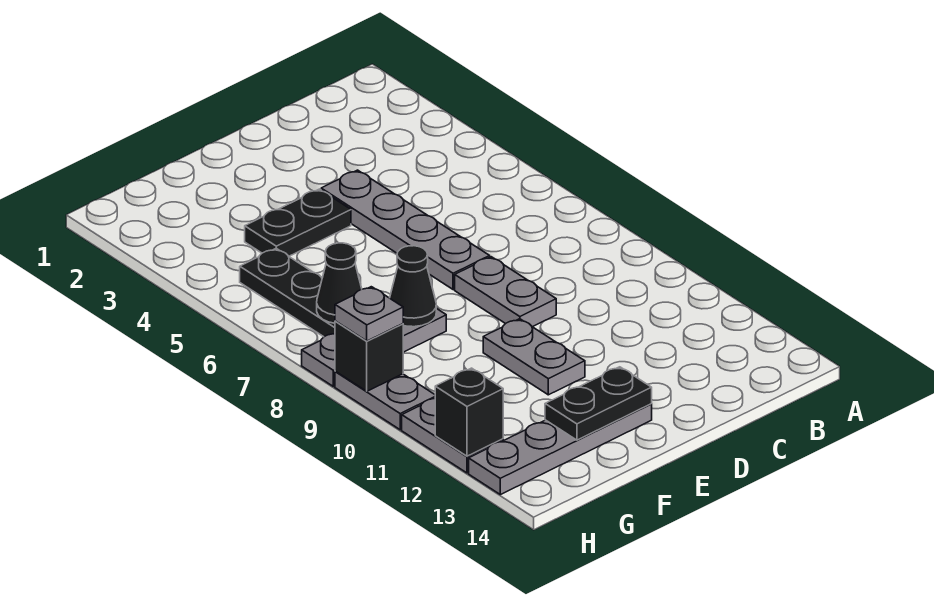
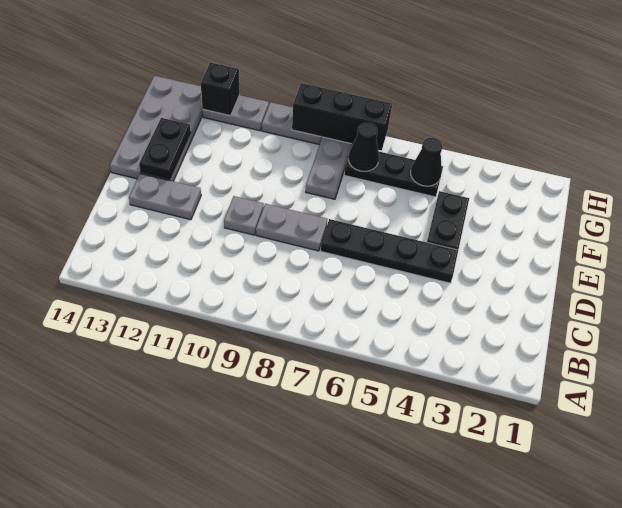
grey 1x4 plate [321,170,490,290] -> black 1x4 plate [321,219,458,283]
grey 1x2 plate [483,319,585,395] -> grey 1x2 plate moved to [129,174,201,220]
grey 1x4 plate [469,404,652,495] -> grey 2x4 plate [110,76,203,181]
black 1x1 cone [390,246,436,327] -> black 1x1 cone moved to [411,138,442,186]
black 1x1 brick [335,321,403,391] -> black 1x3 brick [292,83,392,151]
grey 1x1 plate [335,287,403,341] -> grey 1x1 plate moved to [224,196,264,235]

